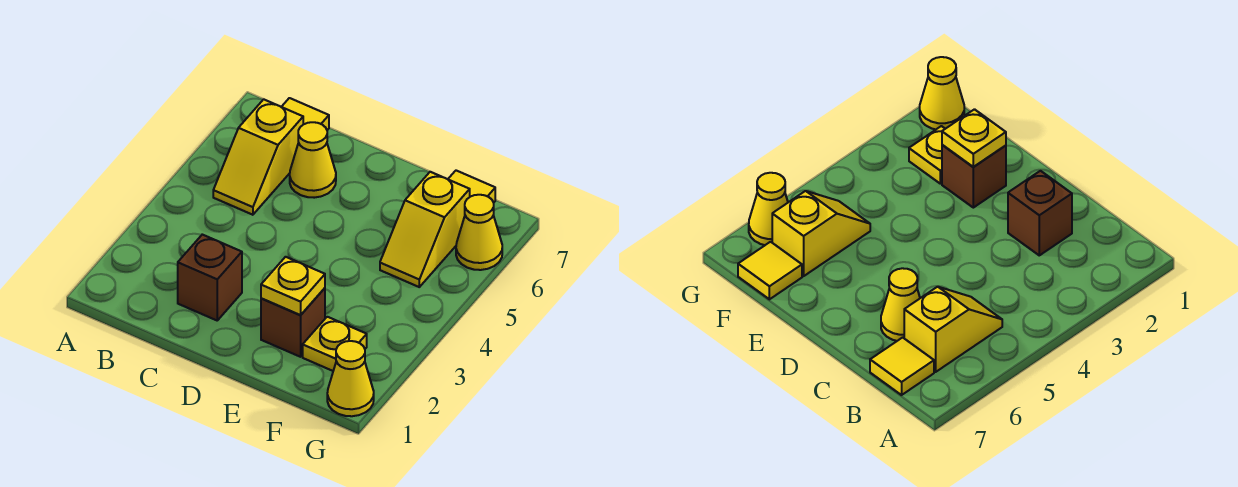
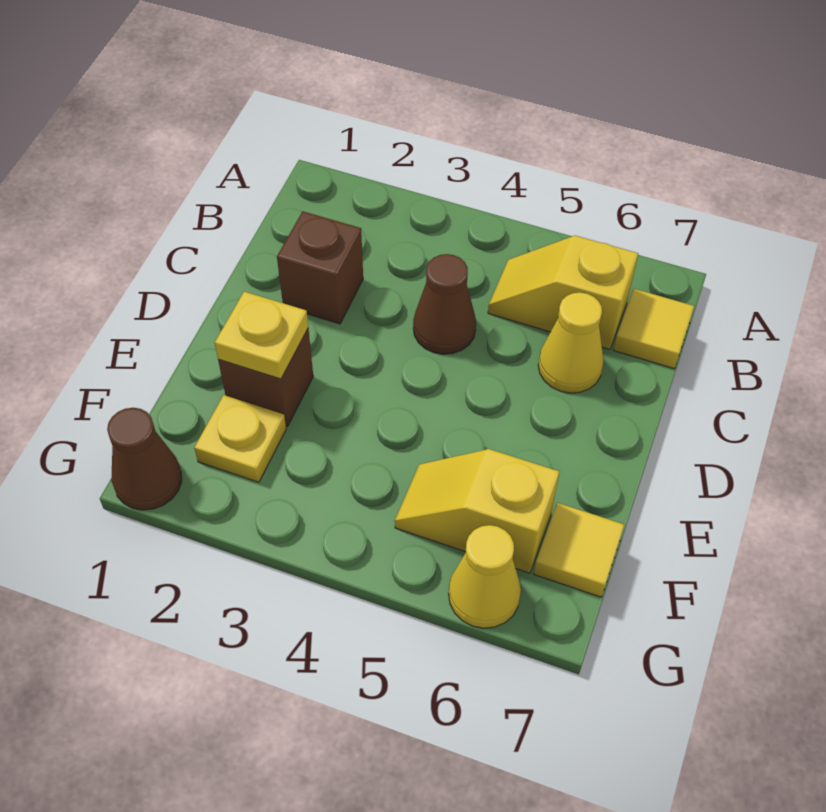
none -> brown 1x1 cone [413,254,476,354]
yellow 1x1 cone [327,341,374,416] -> brown 1x1 cone [107,408,182,510]

